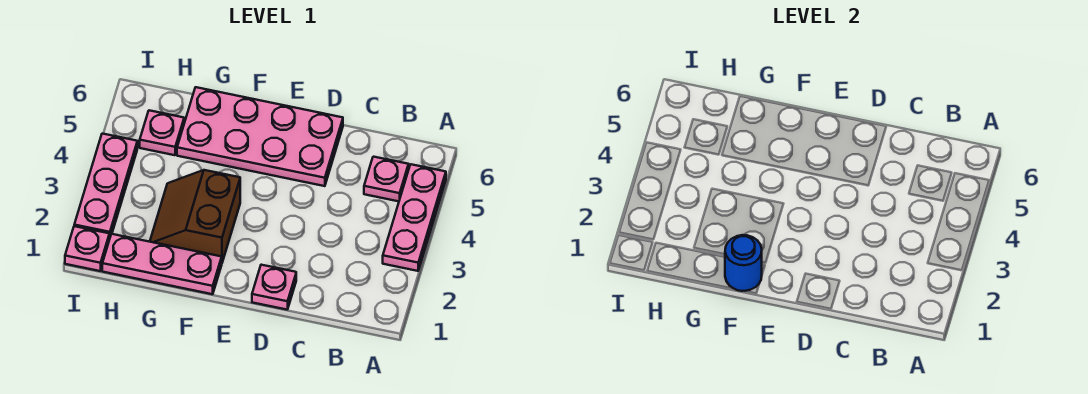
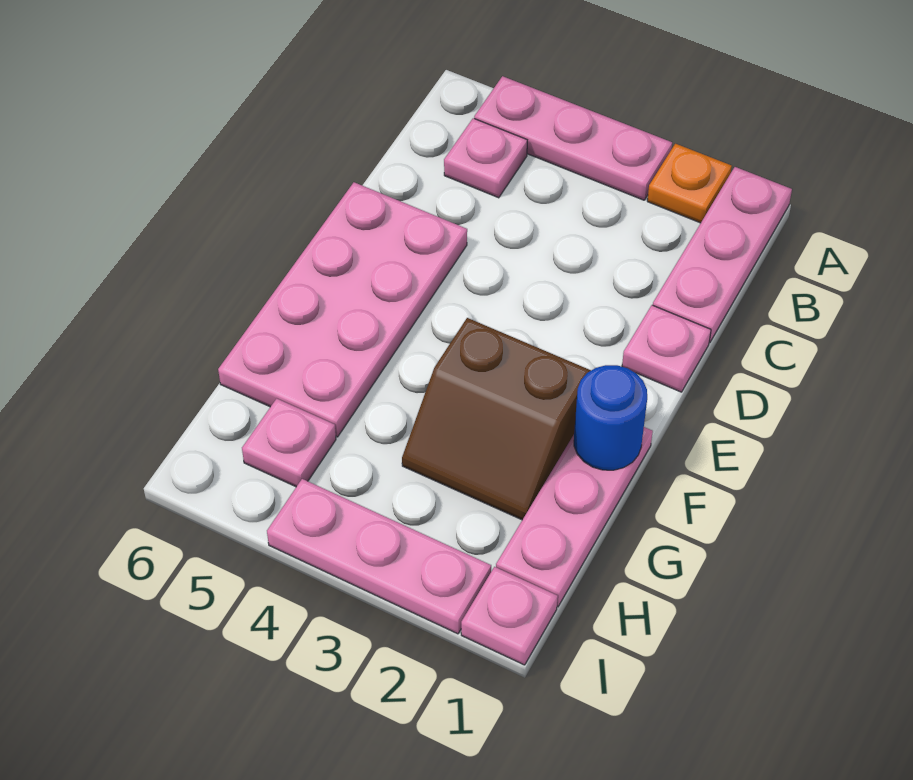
none -> pink 1x3 plate [653,167,792,343]
none -> orange 1x1 plate [647,144,732,223]

